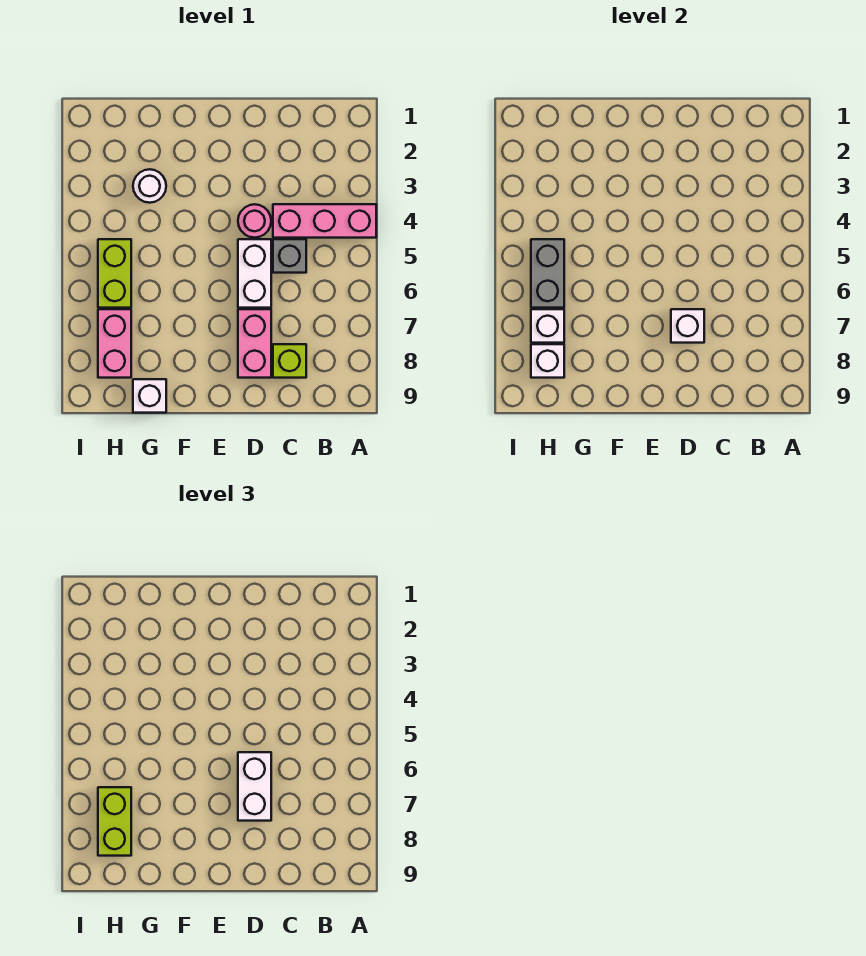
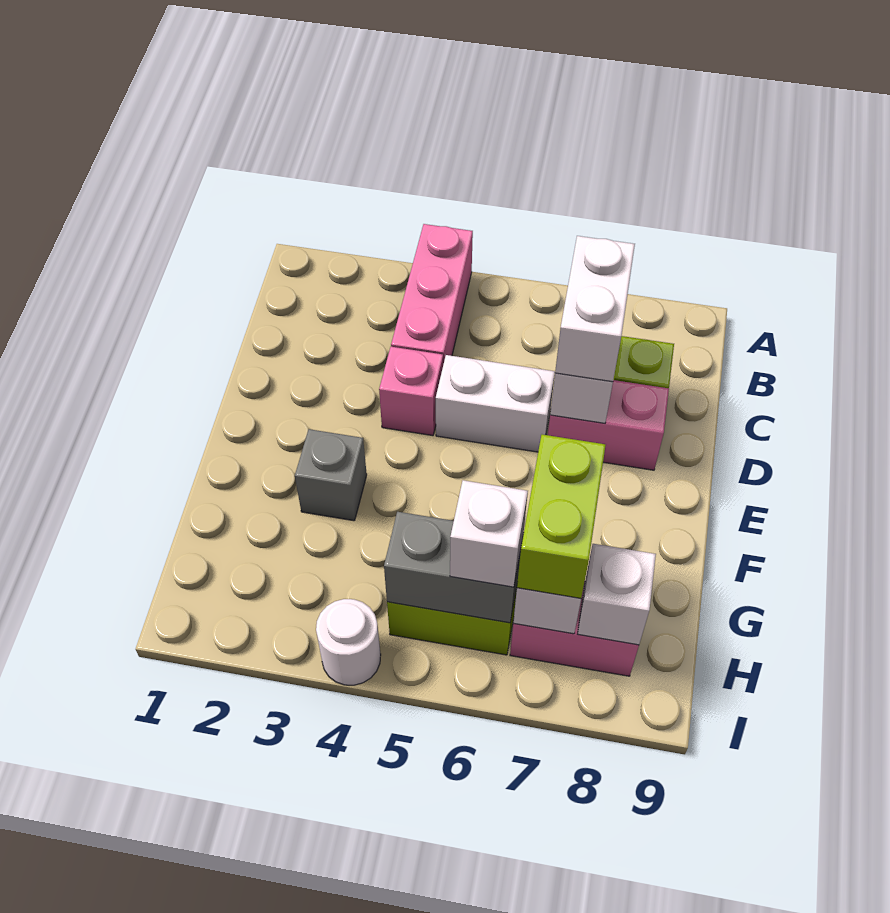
grey 1x1 brick [273,239,306,273] -> grey 1x1 brick moved to [295,429,367,521]
pink 1x1 round brick [238,204,271,238] -> pink 1x1 brick [379,347,443,436]
white 1x2 brick [238,752,271,821] -> white 1x2 brick turned to [555,236,635,382]
white 1x1 round brick [133,169,166,203] -> white 1x1 round brick moved to [316,599,381,685]
white 1x1 brick [133,379,166,413] -> white 1x1 brick moved to [450,480,528,587]
lime 1x2 brick [98,787,131,856] -> lime 1x2 brick turned to [517,435,606,598]

